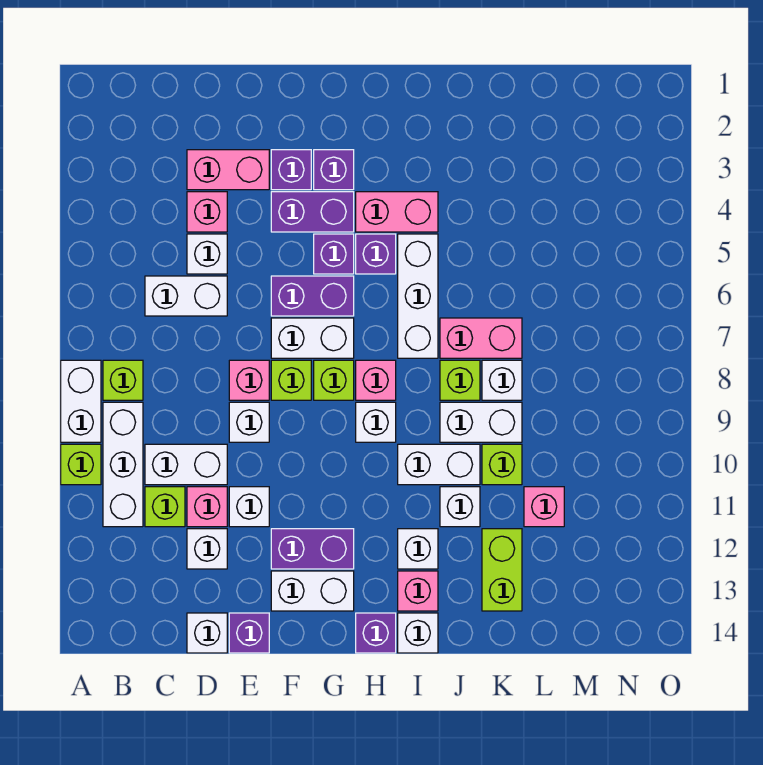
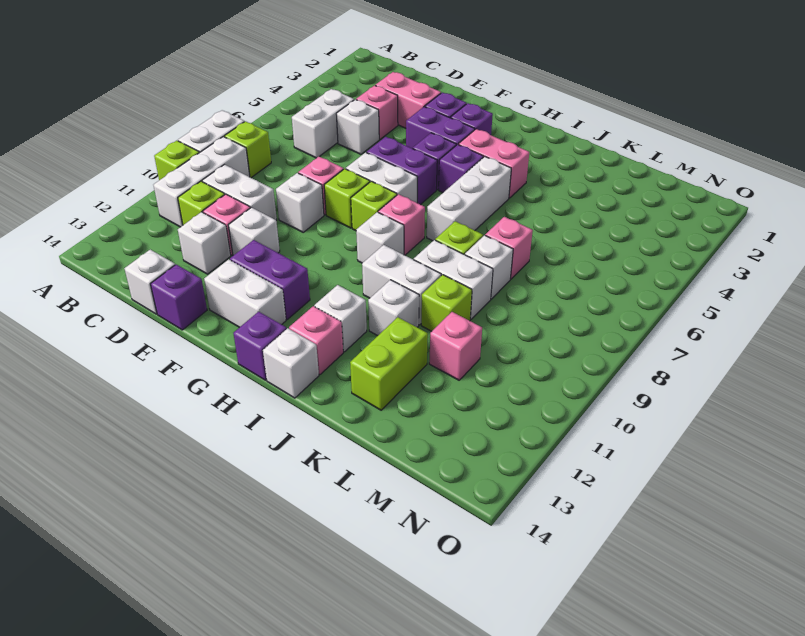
white 1x2 brick [145,276,227,316] -> white 1x2 brick turned to [292,89,354,158]
pink 1x2 brick [440,318,522,358] -> pink 1x1 brick [485,217,533,279]

